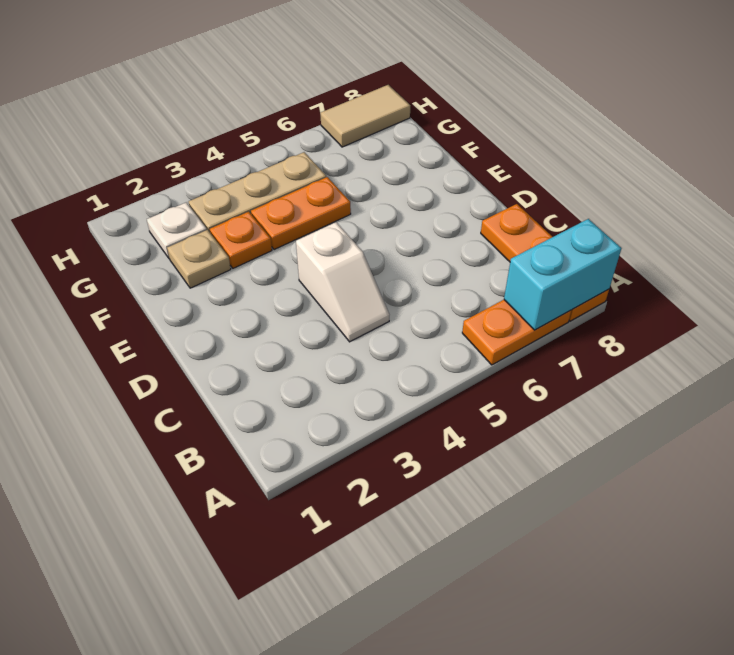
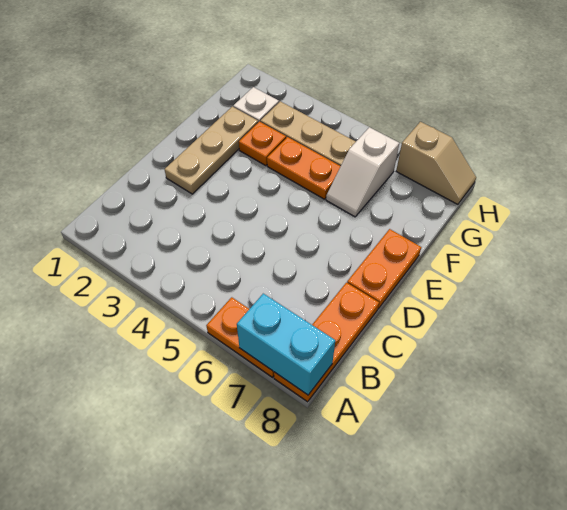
white 1x2 slope [296,222,389,342] -> white 1x2 slope moved to [326,127,399,217]
none -> orange 1x2 plate [347,229,421,309]
tan 1x1 plate [167,230,231,288] -> tan 1x3 plate [165,107,258,194]
tan 1x2 tile [320,85,410,147] -> tan 1x2 slope [396,122,476,204]

